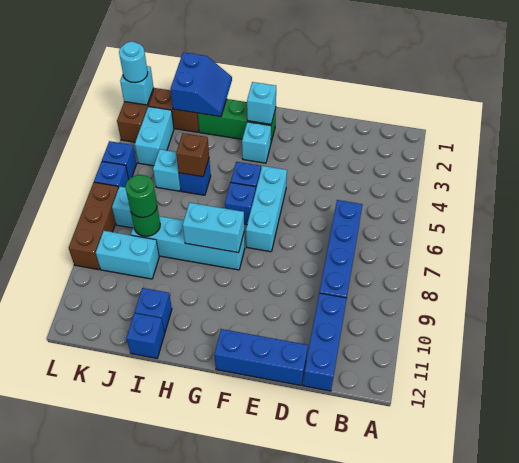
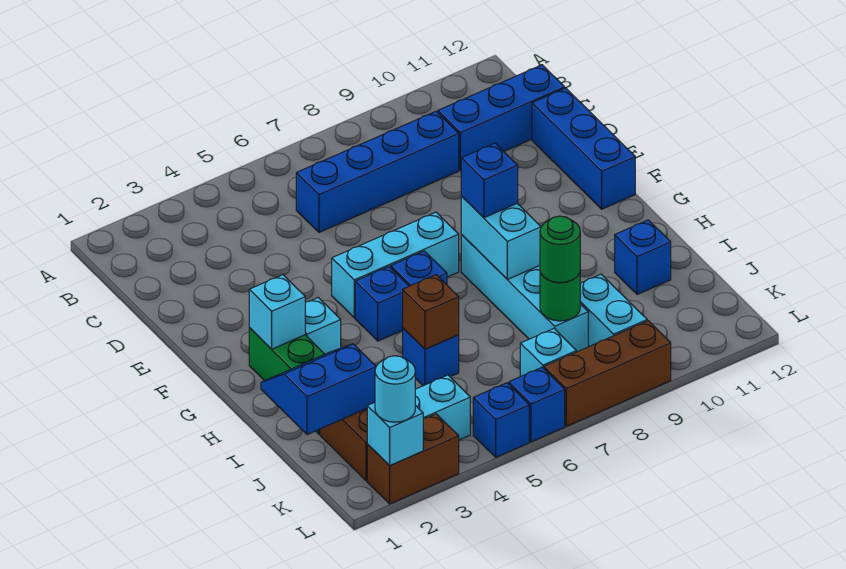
blue 1x1 brick [126,313,165,358] -> blue 1x1 brick moved to [461,143,518,218]
cyan 1x1 brick [153,149,181,191] -> none

